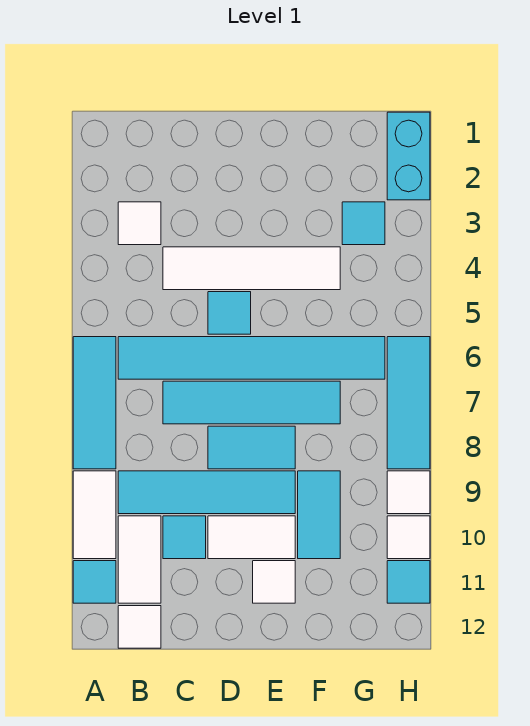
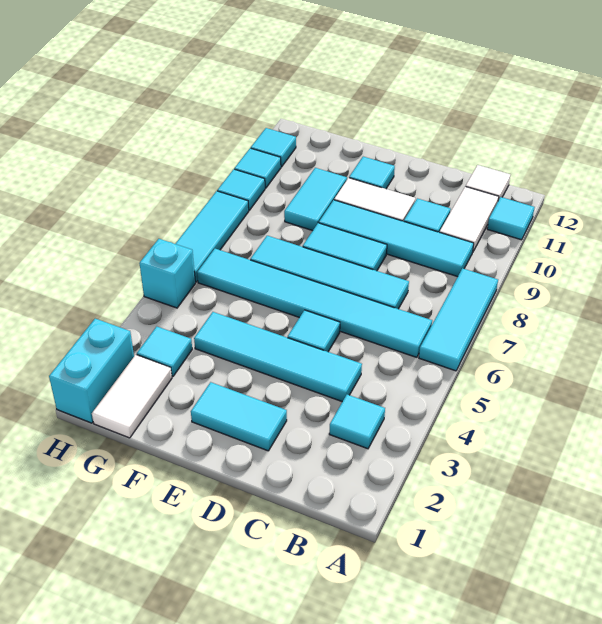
white 1x2 tile [73,471,116,559] -> white 1x2 tile moved to [92,355,172,438]
white 1x1 tile [118,202,161,245] -> cyan 1x1 tile [329,395,385,449]
white 1x4 tile [163,247,340,290] -> cyan 1x4 tile [194,312,362,402]
none -> cyan 1x2 tile [191,382,287,451]
white 1x1 tile [253,561,295,603] -> cyan 1x1 tile [349,157,395,189]
none -> cyan 1x1 brick [139,239,195,308]
white 1x1 tile [387,471,430,514] -> cyan 1x1 tile [217,169,265,210]
white 1x1 tile [387,516,430,559] -> cyan 1x1 tile [234,148,281,188]

